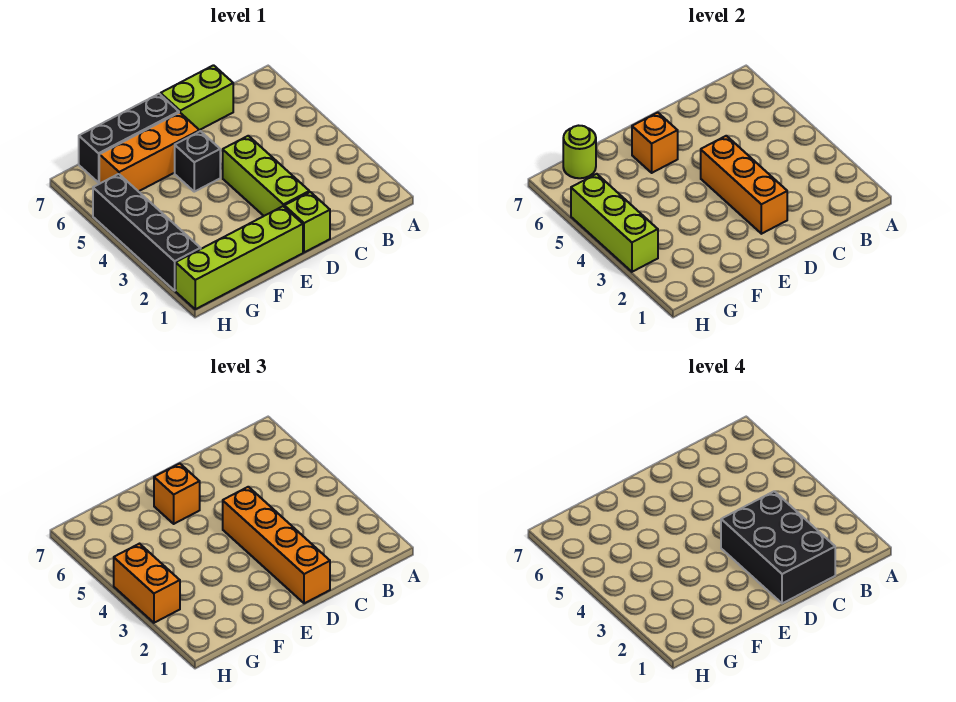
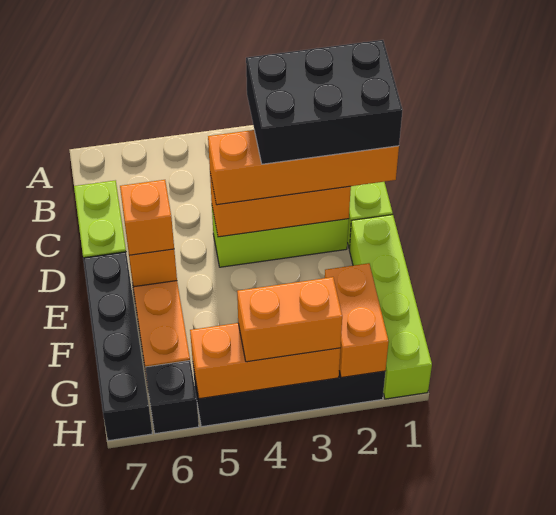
black 1x1 brick [175,131,220,192] -> black 1x1 brick moved to [145,361,199,434]
black 1x3 brick [79,94,179,183] -> black 1x4 brick [83,252,152,441]
none -> orange 1x2 brick [325,263,389,378]
lime 1x1 round brick [563,126,596,178] -> none
lime 1x3 brick [571,174,658,272] -> orange 1x3 brick [190,323,340,399]

